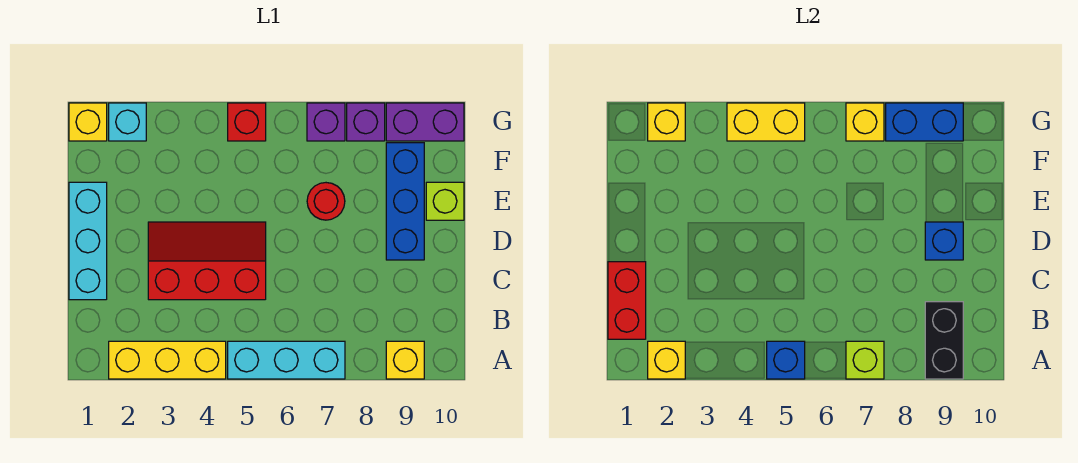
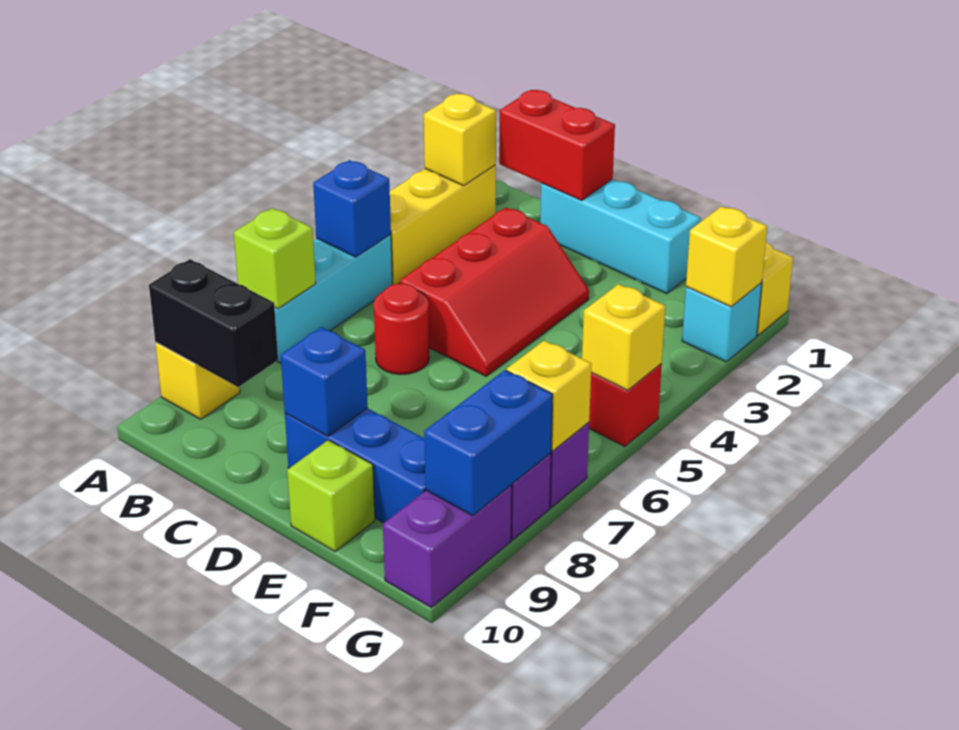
red 1x1 round brick [307,183,345,220] -> red 1x1 round brick moved to [374,284,429,375]
yellow 1x2 brick [727,103,805,141] -> yellow 1x1 brick [582,284,665,390]

